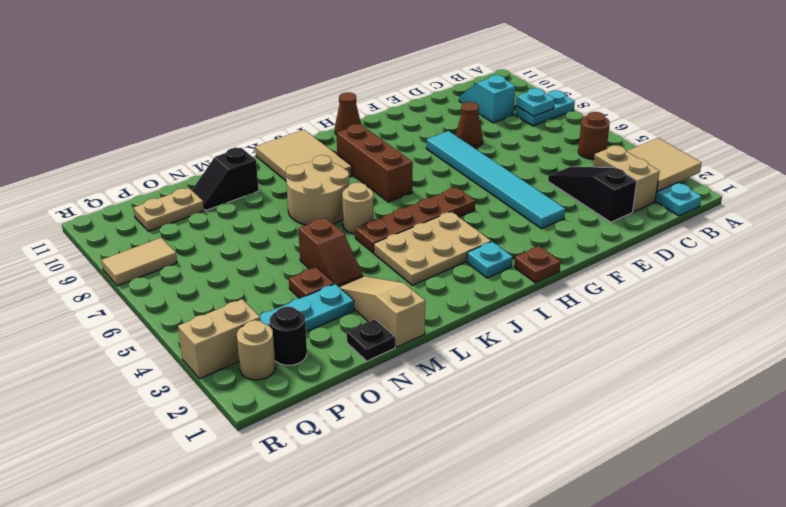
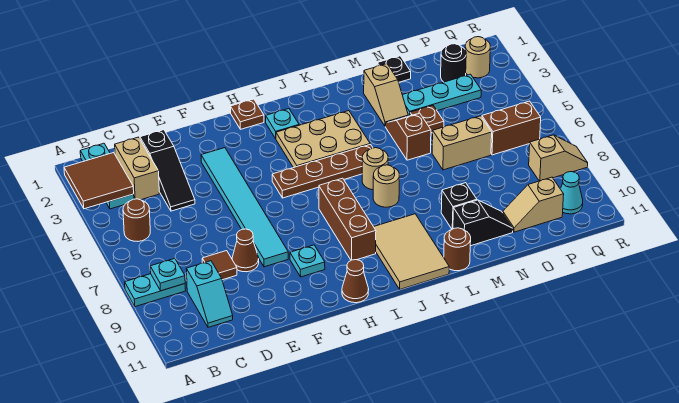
tan 2x2 tile [627,138,702,191] -> brown 2x2 tile [64,153,134,209]
none -> brown 1x1 tile [202,251,237,280]
none -> cyan 1x1 plate [290,245,325,277]
tan 2x2 round brick [286,155,349,225] -> tan 1x1 round brick [373,165,399,207]
none -> brown 1x1 round brick [444,228,471,271]
tan 1x3 slope [340,276,425,347] -> tan 1x2 slope [364,64,408,126]
none -> black 1x1 brick [441,183,477,229]
tan 1x2 plate [134,188,204,231] -> tan 1x2 slope [503,177,564,232]
none -> brown 1x2 brick [482,101,541,155]
tan 1x2 brick [178,299,261,379] -> tan 1x2 brick moved to [432,116,492,170]
tan 1x2 tile [102,238,177,286] -> tan 1x2 slope [529,135,588,181]
none -> cyan 1x1 cone [561,172,583,214]

